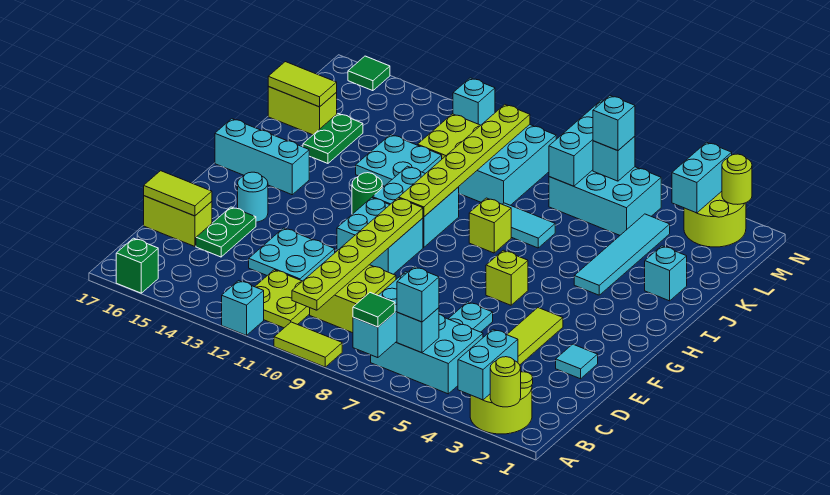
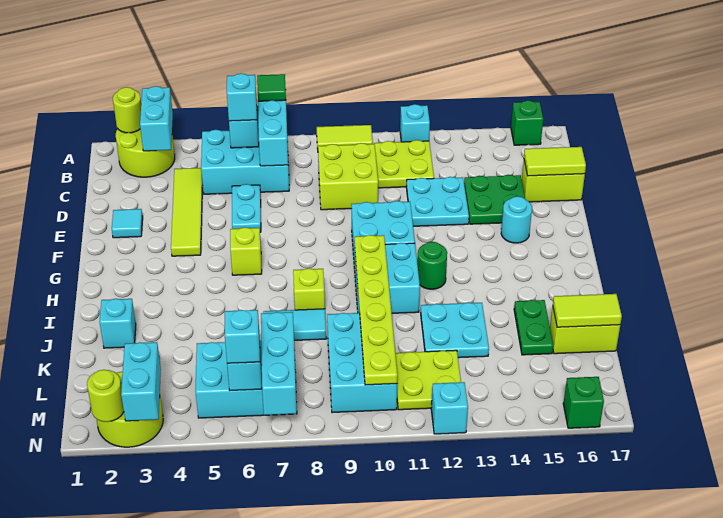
lime 1x6 plate [292,198,423,310] -> none
green 1x2 plate [196,207,256,257] -> green 2x2 plate [464,175,525,224]
cyan 1x3 brick [215,119,310,195] -> none
cyan 1x4 tile [574,214,670,295] -> none
green 1x1 tile [348,56,390,91] -> green 1x1 brick [563,377,604,428]

